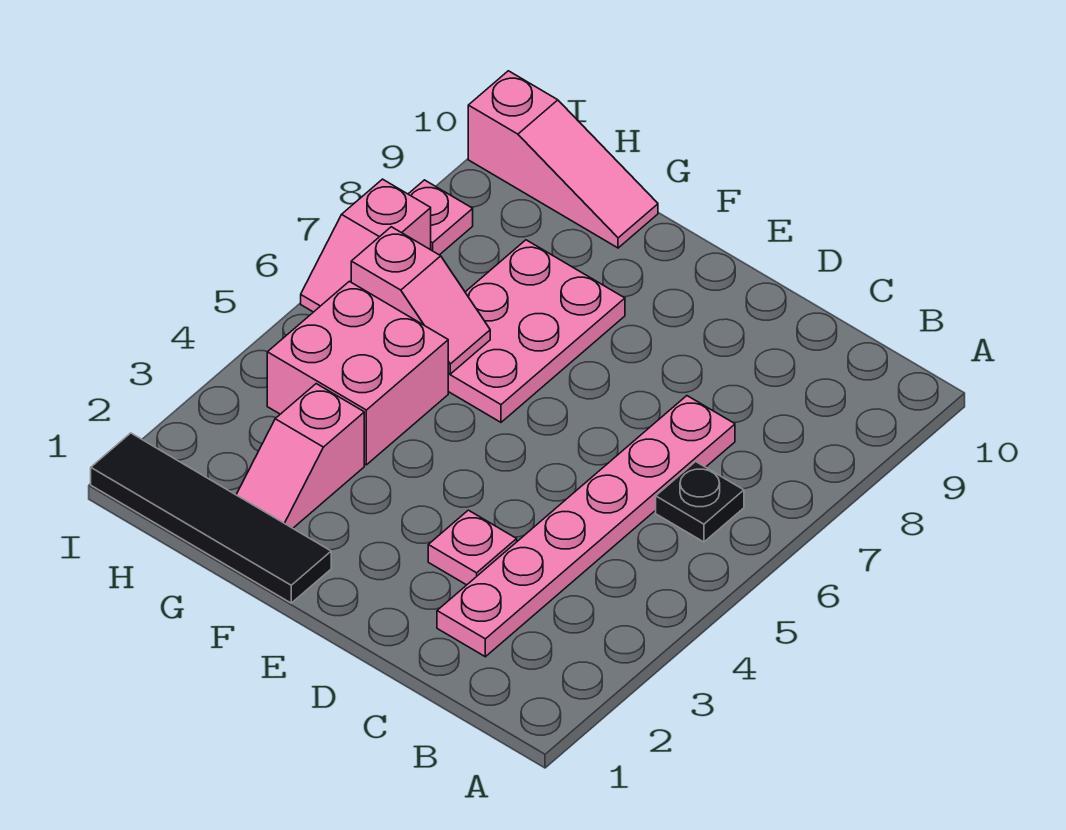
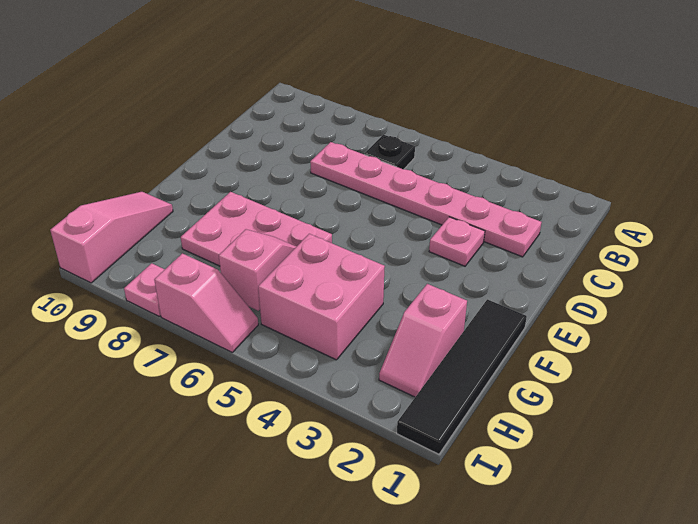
pink 1x2 slope [236,384,364,528] -> pink 1x2 slope turned to [379,284,467,397]

